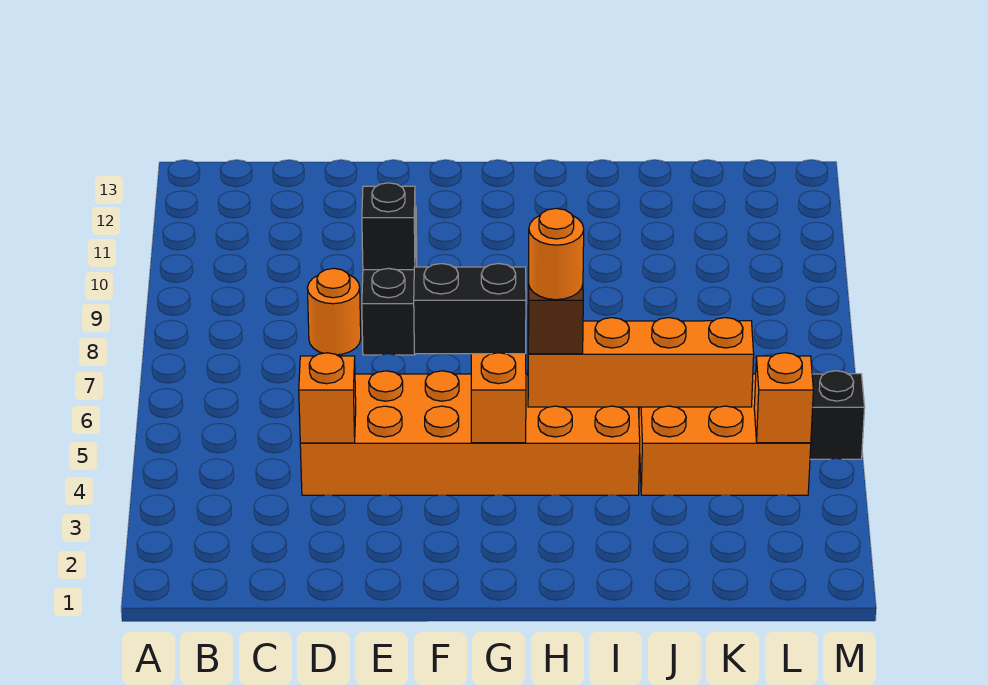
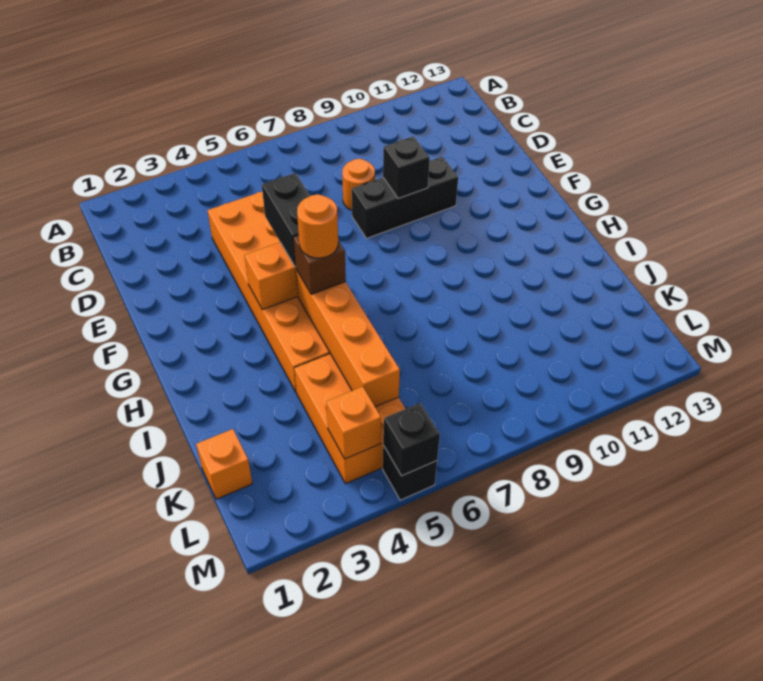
orange 1x1 brick [299,353,356,443] -> orange 1x1 brick moved to [196,429,252,499]
none -> black 1x1 brick [383,403,440,476]

